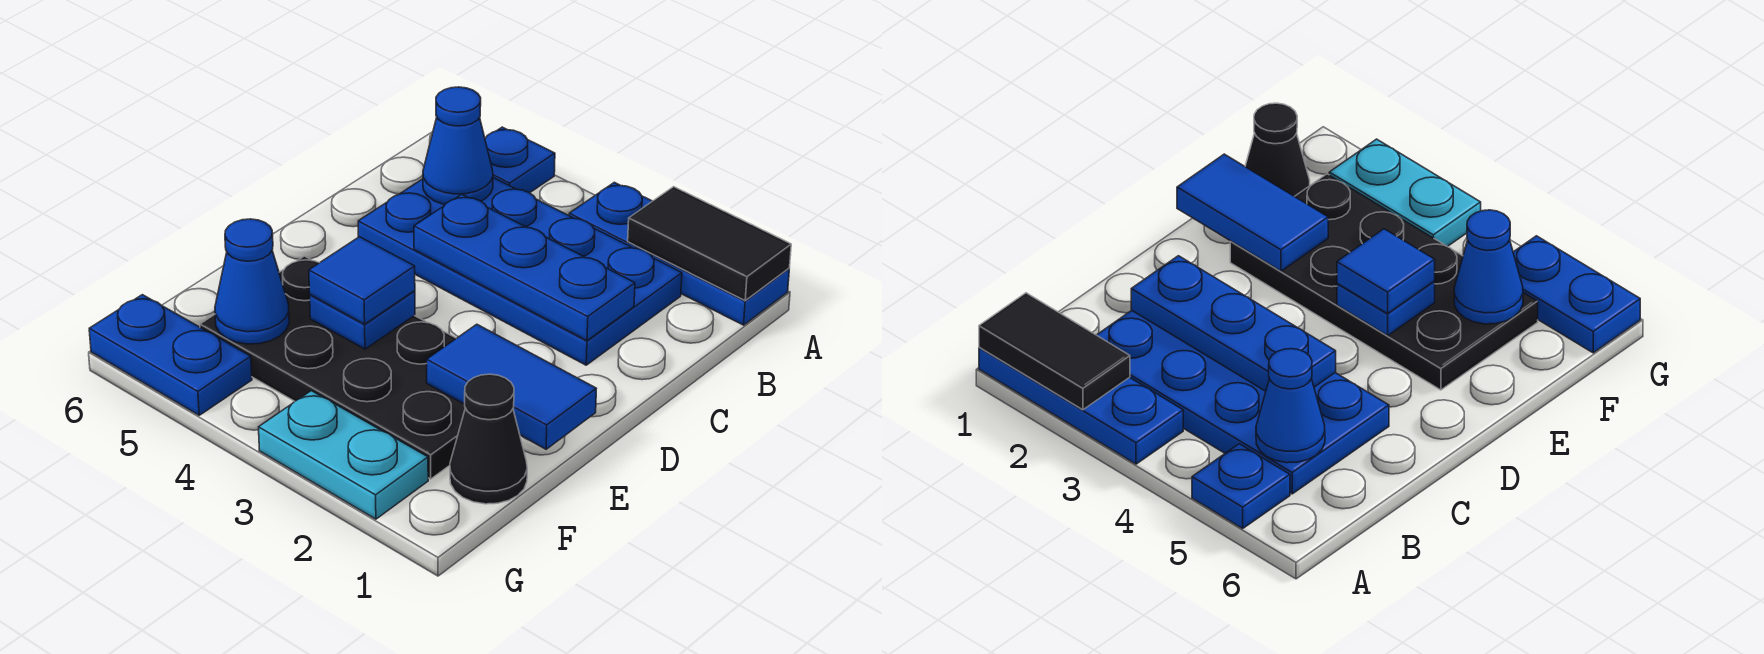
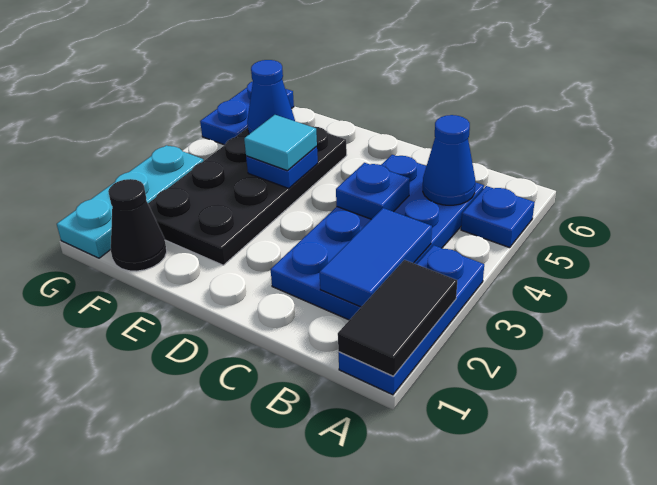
blue 1x3 plate [414,194,635,341] -> blue 1x1 plate [336,163,410,219]
blue 1x2 tile [427,324,596,449] -> blue 1x2 tile moved to [319,208,432,307]
blue 1x1 tile [309,237,415,324] -> cyan 1x1 tile [244,115,317,171]
cyan 1x2 plate [259,391,428,519] -> cyan 1x3 plate [57,145,204,258]

